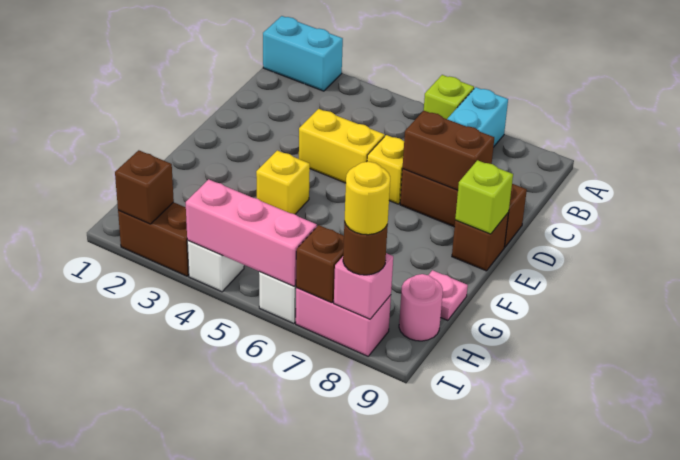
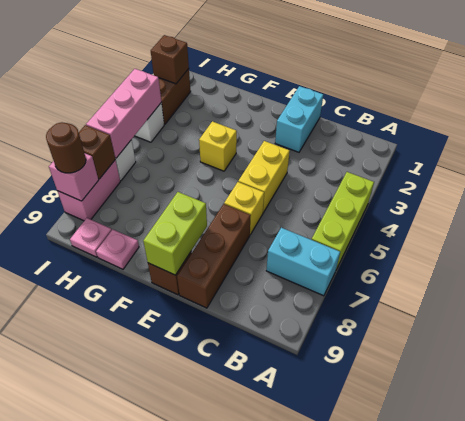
cyan 1x2 brick [263,16,343,91] -> cyan 1x2 brick moved to [275,86,323,152]
lime 1x1 brick [424,75,474,119] -> lime 1x3 brick [312,172,374,269]
brown 1x2 brick [403,111,494,190] -> none
lime 1x1 brick [455,160,513,234] -> lime 1x2 brick [143,192,207,275]
pink 1x1 round brick [399,274,443,341] -> pink 1x1 plate [70,218,112,257]
yellow 1x1 round brick [344,162,390,235] -> none

